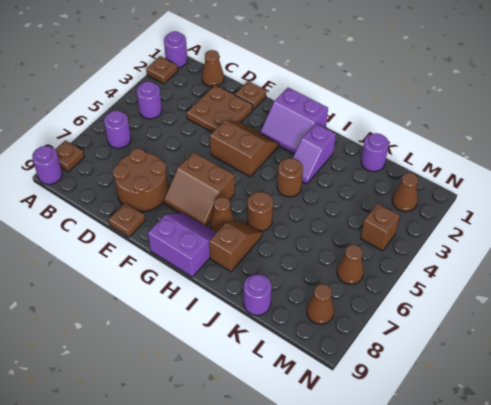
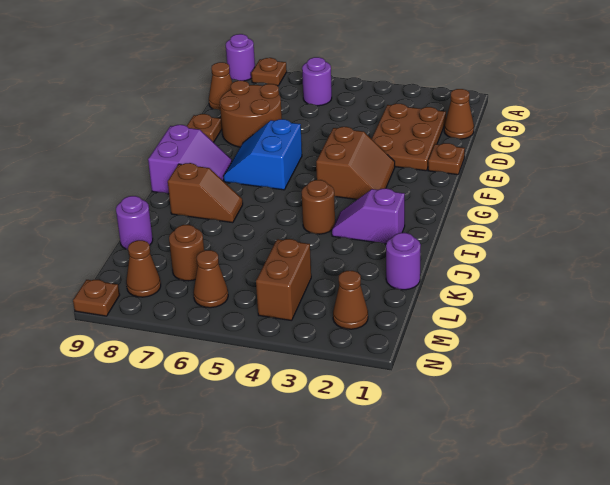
purple 1x1 round brick [164,31,187,68] -> none
brown 1x1 plate [146,56,178,84] -> brown 1x1 plate moved to [73,280,120,316]
purple 1x1 round brick [137,81,162,119] -> none
brown 2x2 plate [187,85,253,133] -> brown 2x3 plate [372,104,446,171]
brown 2x2 slope [163,152,235,226] -> blue 2x2 slope [224,119,302,190]
purple 2x2 slope [260,88,328,154] -> none
brown 1x1 cone [210,197,235,233] -> brown 1x1 cone moved to [209,62,232,110]
brown 1x1 round brick [247,192,273,231] -> brown 1x1 round brick moved to [169,225,204,281]
brown 1x1 brick [361,203,400,251] -> brown 1x2 brick [256,239,311,321]

